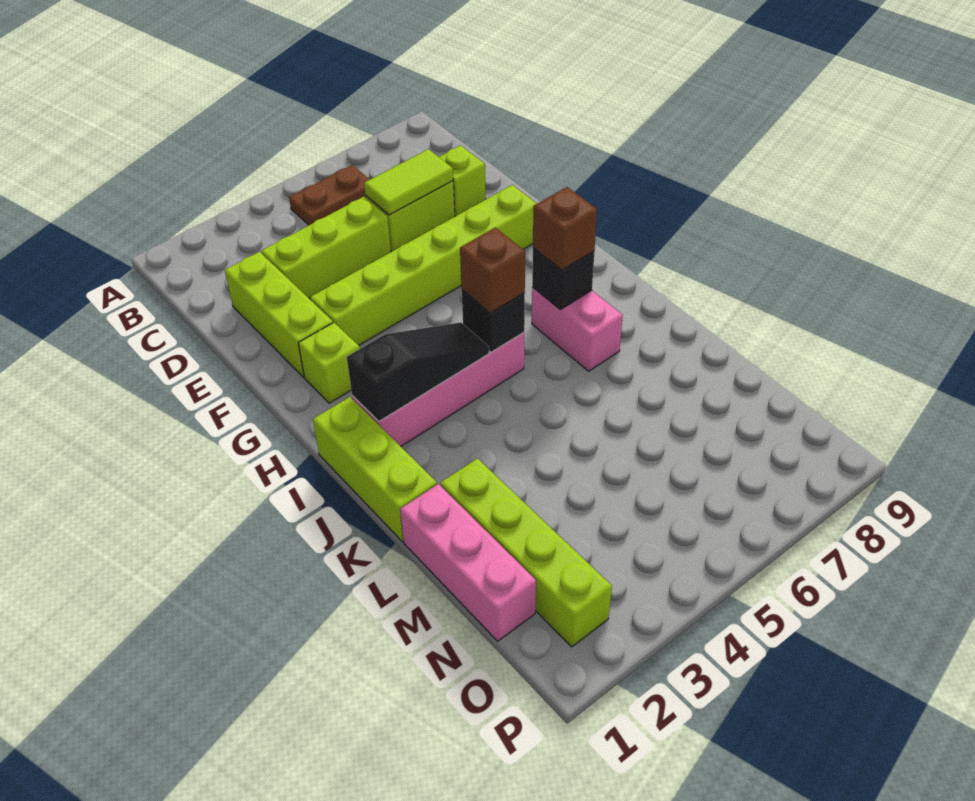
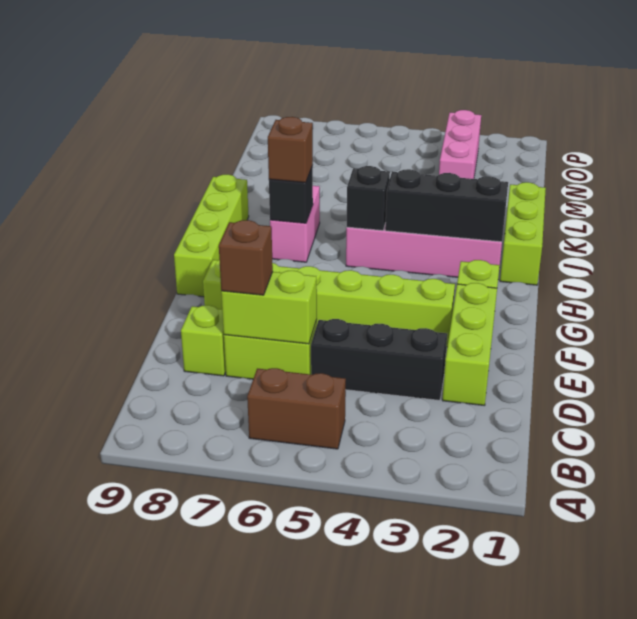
brown 1x2 plate [289,165,370,225] -> brown 1x2 brick [247,368,346,449]
lime 1x3 brick [261,197,391,298] -> black 1x3 brick [311,319,447,400]
lime 1x2 tile [364,149,453,215] -> lime 1x2 brick [221,271,317,344]
black 1x3 slope [347,322,489,421] -> black 1x3 brick [385,169,508,242]
brown 1x1 brick [460,228,525,313] -> brown 1x1 brick moved to [219,220,273,295]
pink 1x3 brick [400,484,536,641] -> pink 1x3 brick moved to [439,110,481,179]
lime 1x4 brick [440,458,612,647] -> lime 1x4 brick moved to [174,175,249,297]

